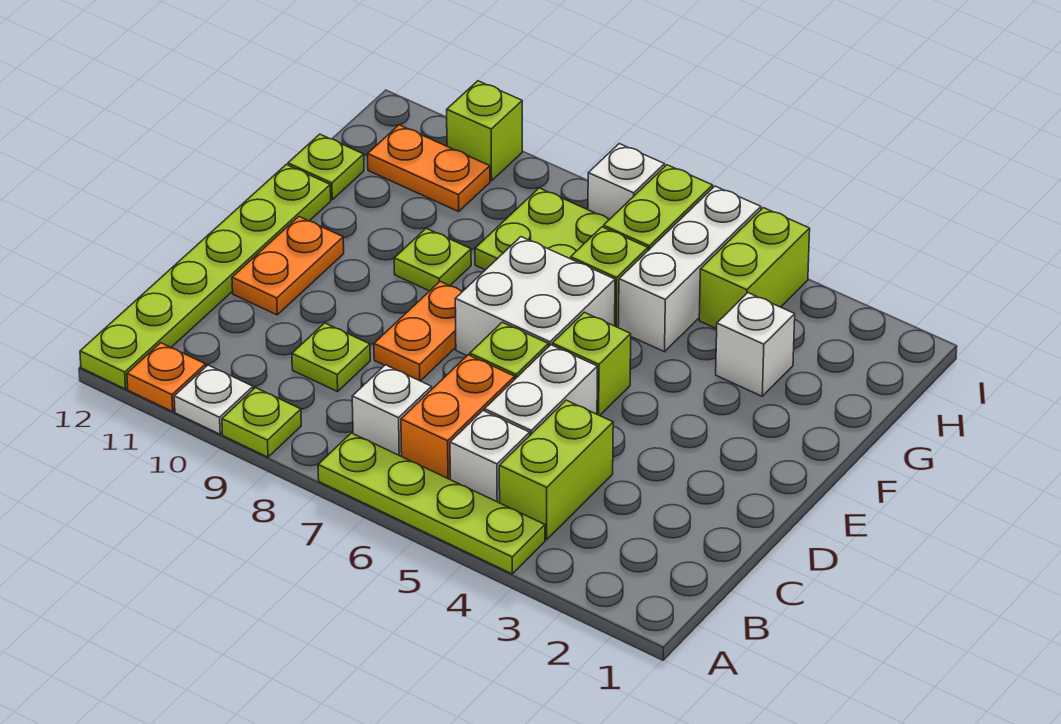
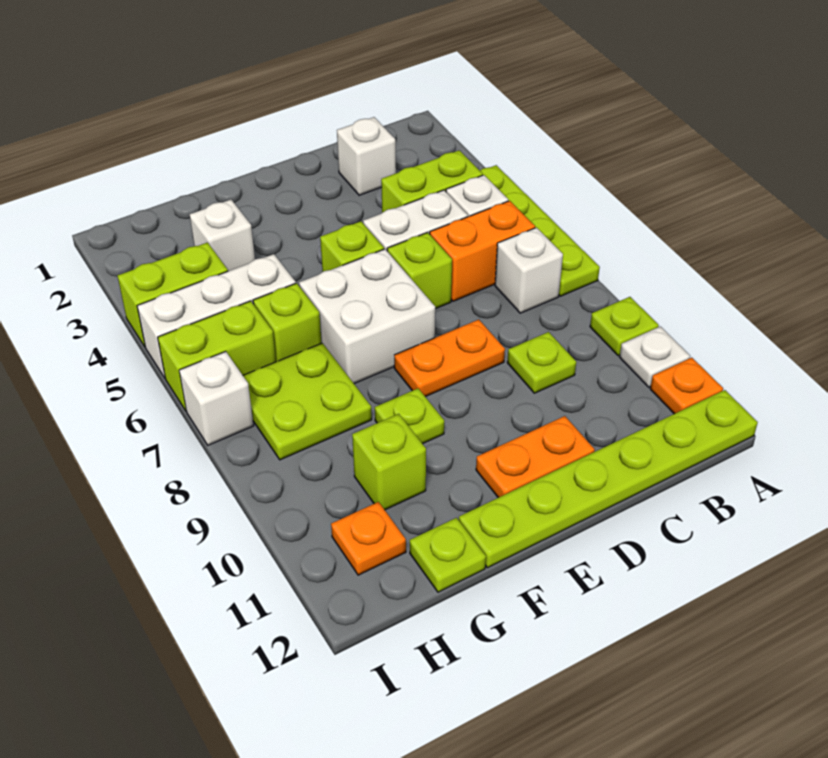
none -> white 1x1 brick [337,117,396,195]
orange 1x2 plate [368,125,490,211] -> orange 1x1 plate [331,502,406,575]
lime 1x1 brick [447,81,522,181] -> lime 1x1 brick moved to [352,414,426,510]

